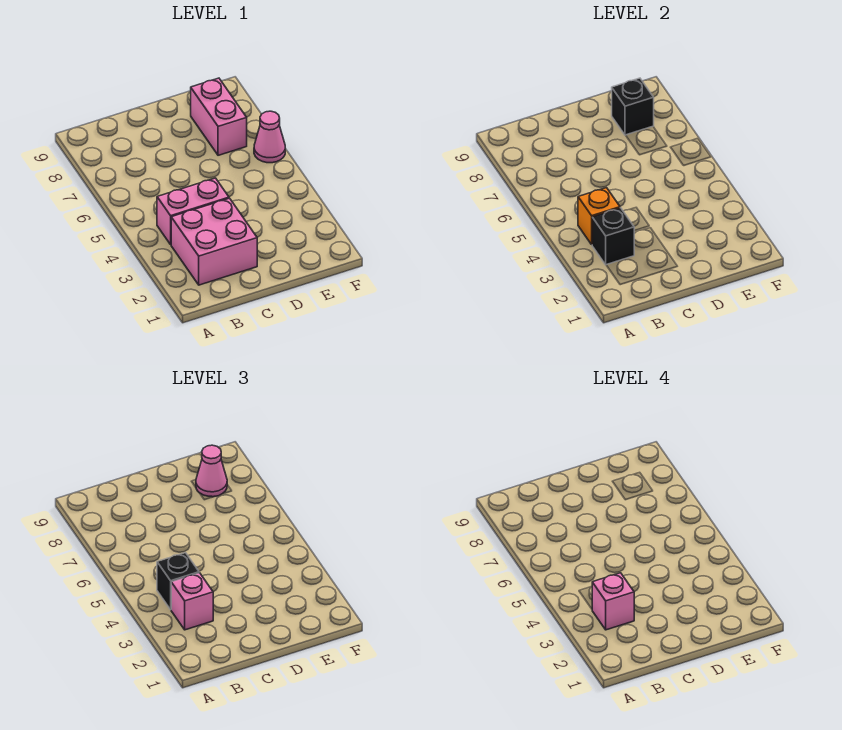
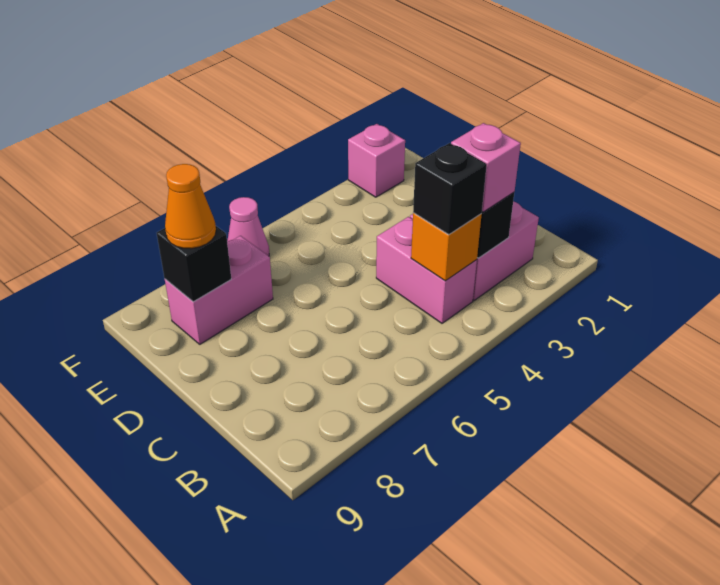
pink 1x1 brick [592,573,634,630] -> pink 1x1 brick moved to [348,124,405,197]
pink 1x1 cone [196,445,227,497] -> orange 1x1 cone [165,164,216,249]

